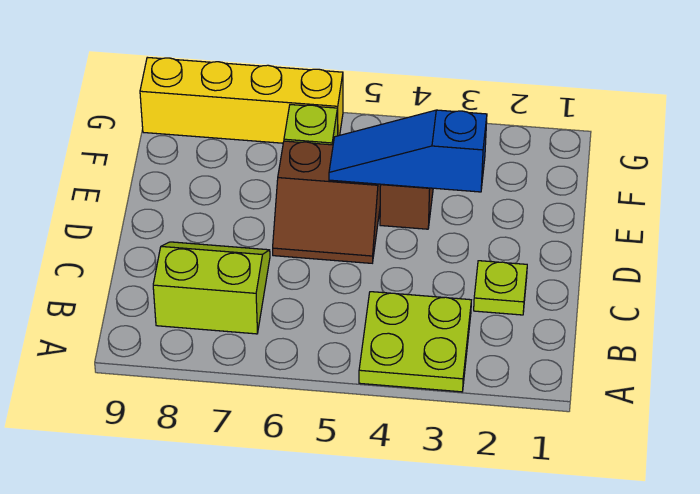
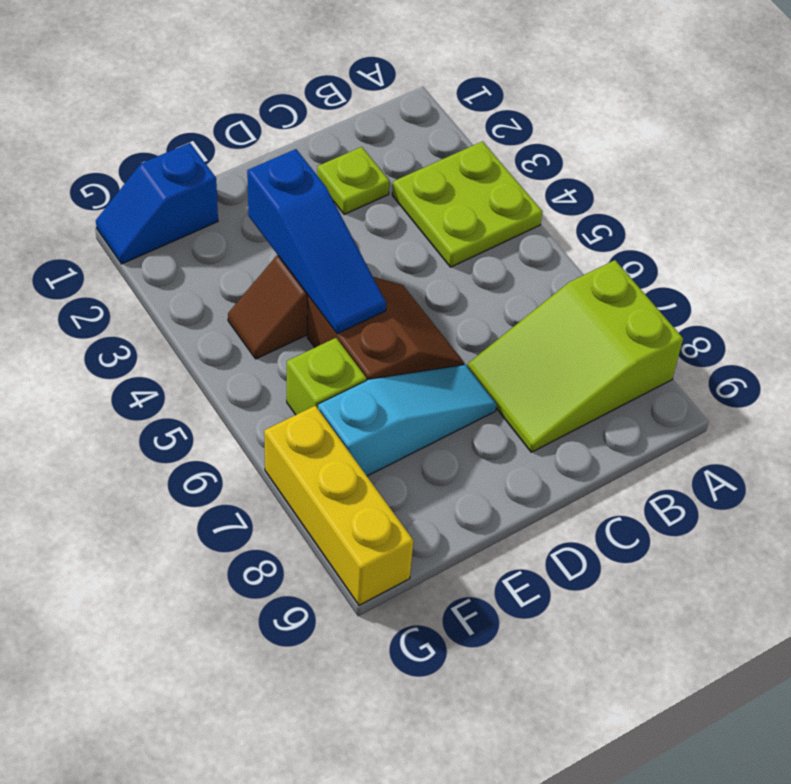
lime 2x2 slope [153,242,270,334] -> lime 2x3 slope [468,260,683,452]
none -> cyan 1x3 slope [318,365,497,476]
none -> blue 1x2 slope [96,143,218,264]
yellow 1x4 brick [140,57,343,143] -> yellow 1x3 brick [264,406,413,605]

